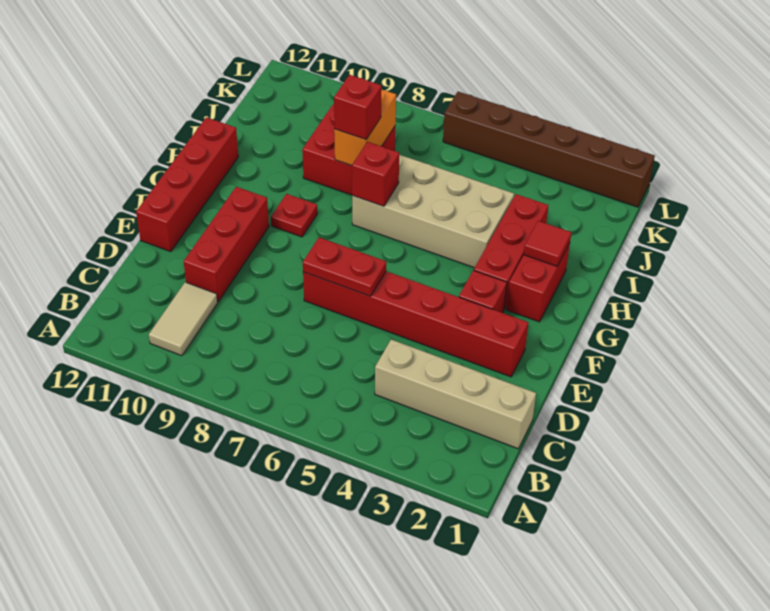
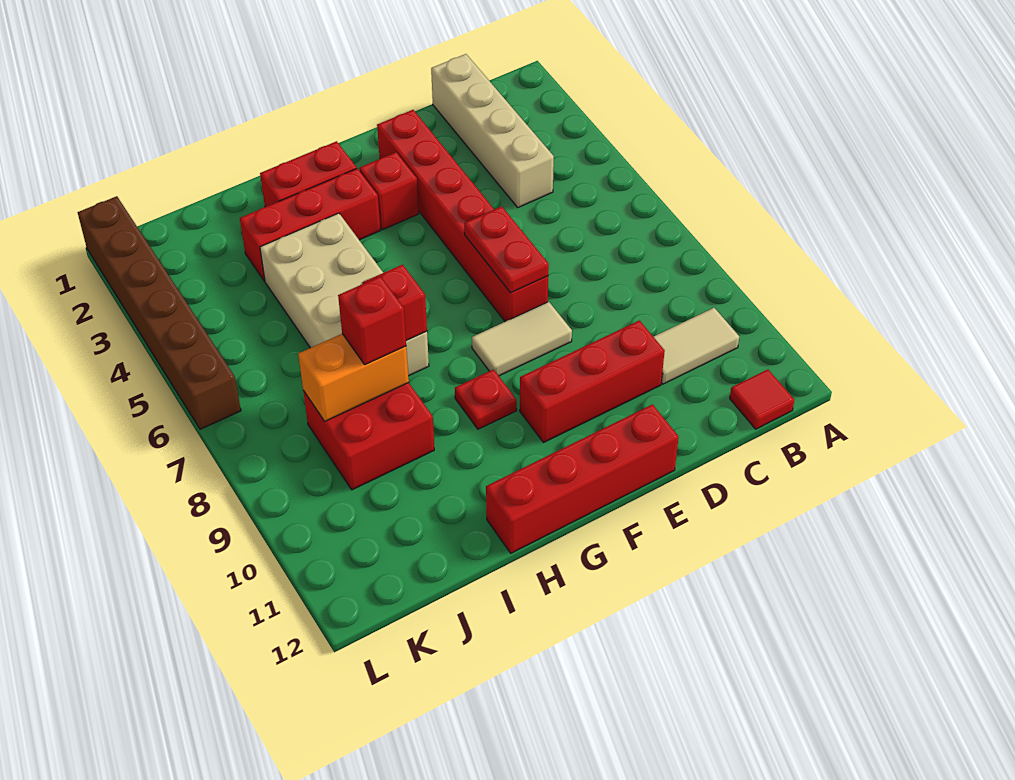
none -> tan 1x2 tile [472,302,572,376]
red 1x1 tile [524,221,571,266] -> red 1x1 tile moved to [730,369,794,429]

